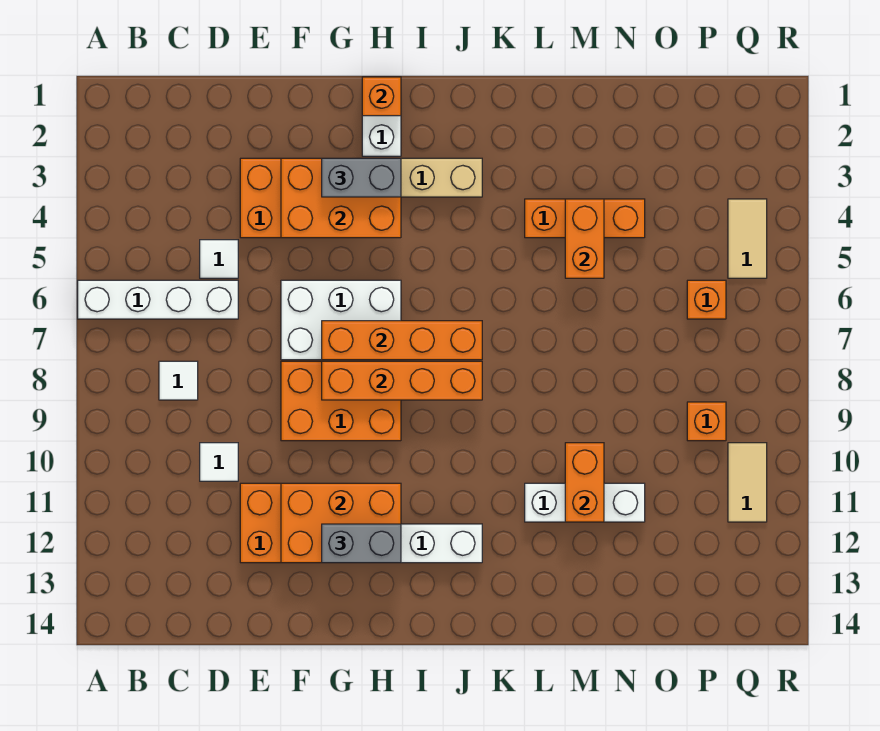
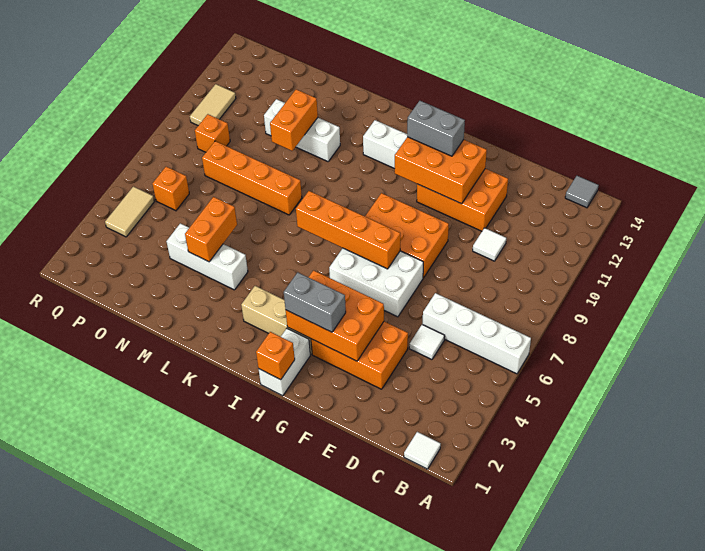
none -> grey 1x1 tile [565,176,599,208]
white 1x1 tile [159,361,198,400] -> white 1x1 tile moved to [404,432,441,469]
orange 1x4 brick [322,361,482,400] -> orange 1x4 brick moved to [202,141,302,215]
orange 1x3 brick [525,199,645,238] -> white 1x3 brick [167,223,248,290]

